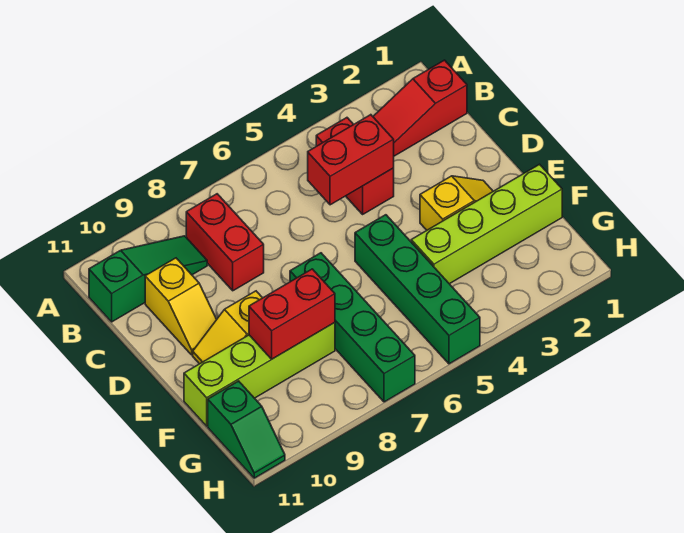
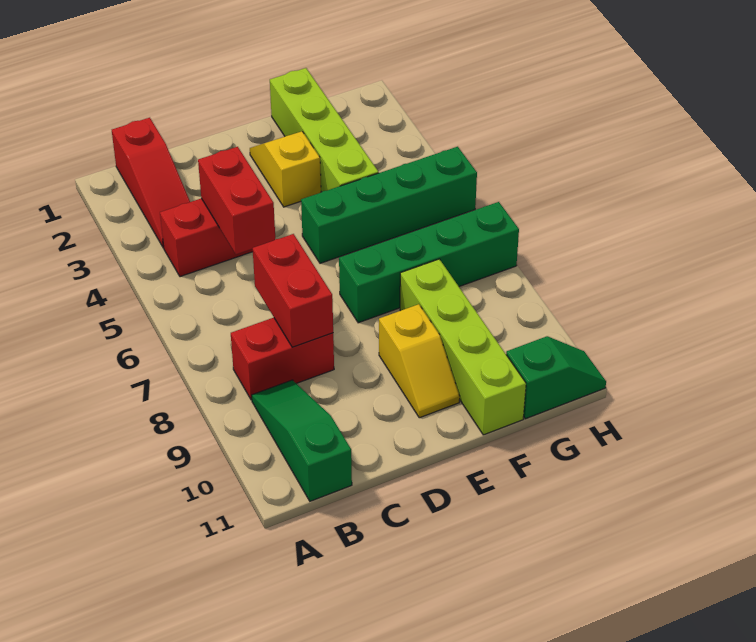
yellow 1x2 slope [145,258,217,355] -> none
red 1x2 brick [249,269,335,359] -> red 1x2 brick moved to [253,234,333,347]

